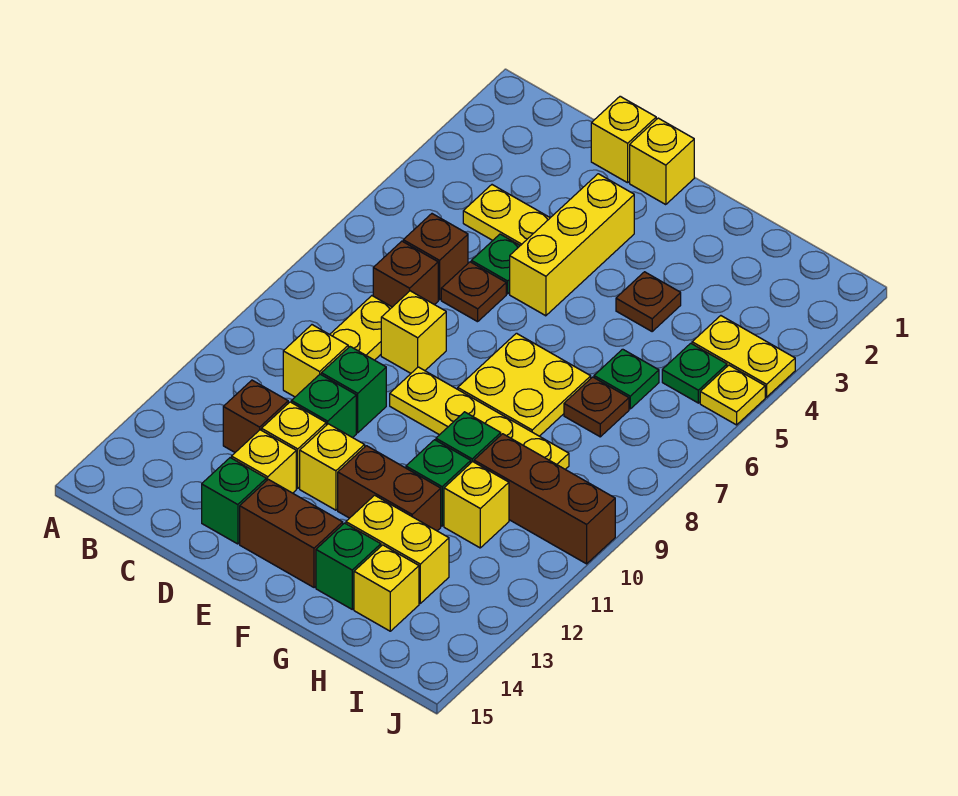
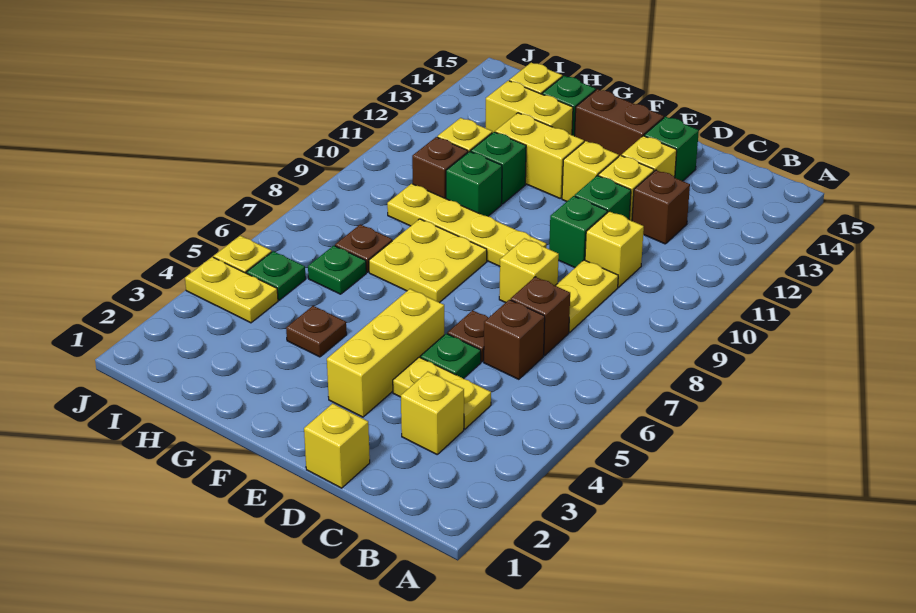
yellow 1x1 brick [630,118,694,205] -> yellow 1x1 brick moved to [401,372,464,454]
brown 1x2 brick [338,446,441,531] -> yellow 1x2 brick [495,113,584,198]
brown 1x3 brick [474,434,615,564] -> brown 1x1 brick [412,137,468,199]

